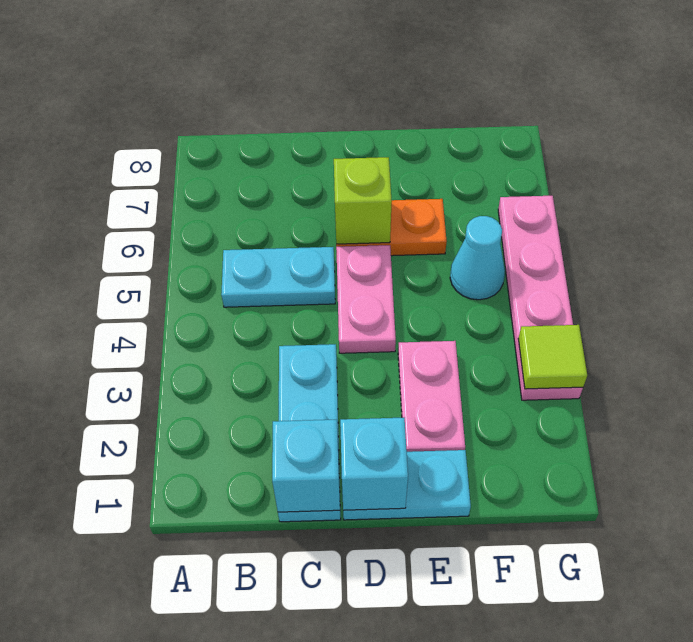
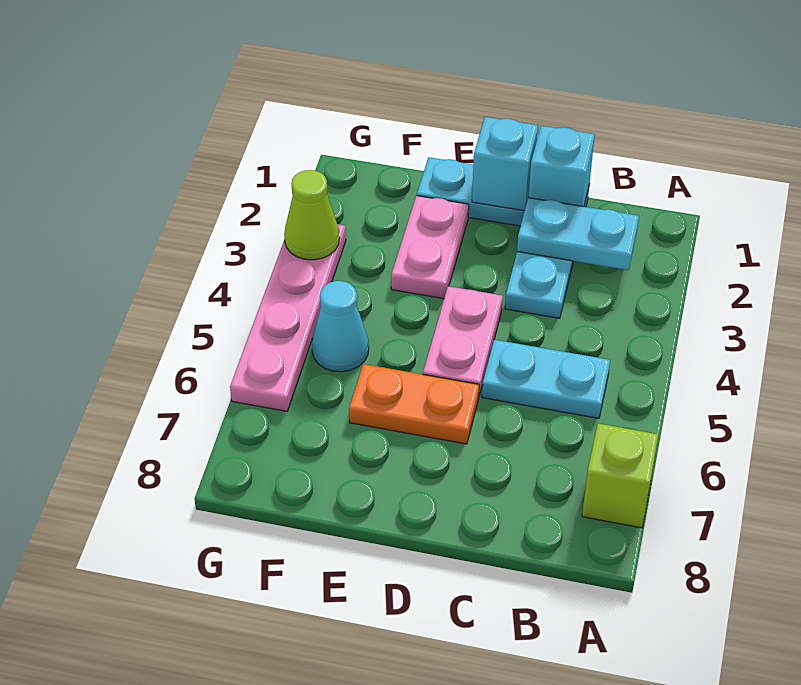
none -> cyan 1x2 plate [517,197,639,270]
lime 1x1 brick [334,157,392,244] -> lime 1x1 brick moved to [582,423,658,528]
lime 1x1 tile [518,325,587,389] -> lime 1x1 cone [284,170,339,260]

